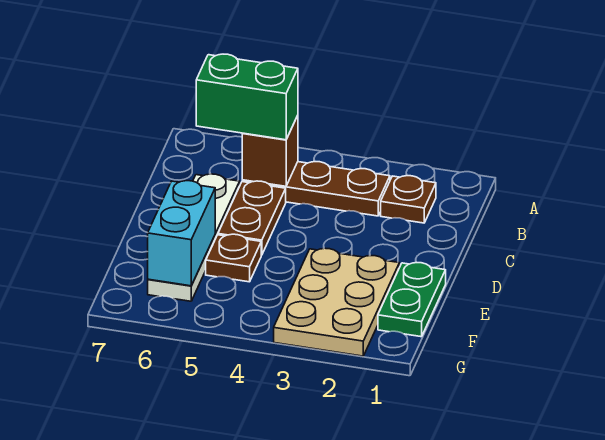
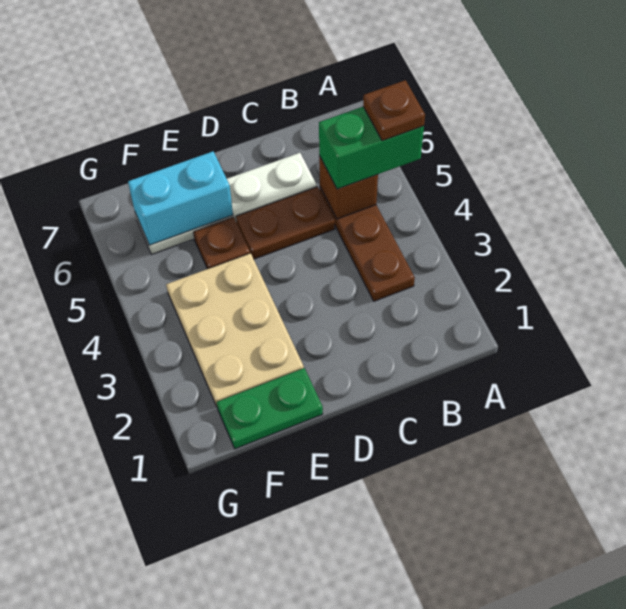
brown 1x1 plate [381,176,436,223] -> brown 1x1 plate moved to [363,80,425,141]
green 1x2 brick [196,54,298,140] -> green 1x2 brick turned to [319,107,424,189]
tan 2x3 plate [274,248,399,356] -> tan 2x3 plate turned to [166,253,304,406]

